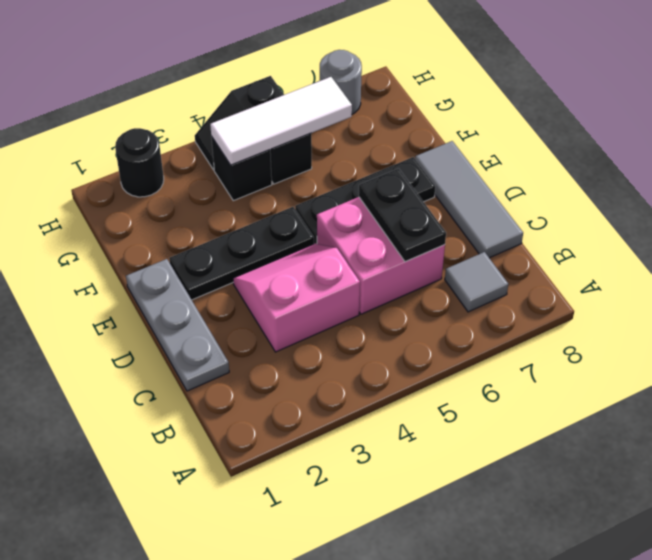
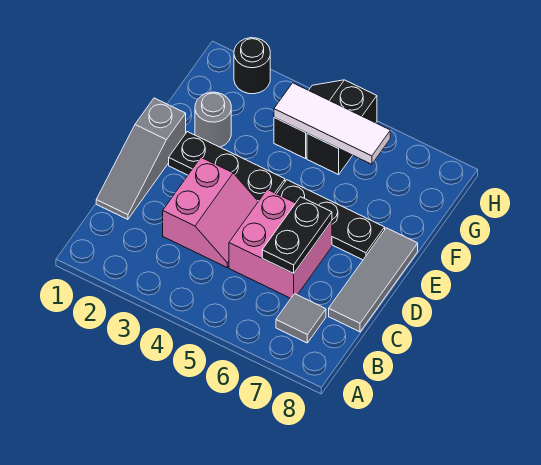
grey 1x3 plate [126,259,229,391] -> grey 1x3 slope [96,98,186,219]
pink 2x2 slope [233,244,360,352] -> pink 2x2 slope turned to [163,158,258,267]
grey 1x1 round brick [320,50,362,114] -> grey 1x1 round brick moved to [195,92,231,147]

